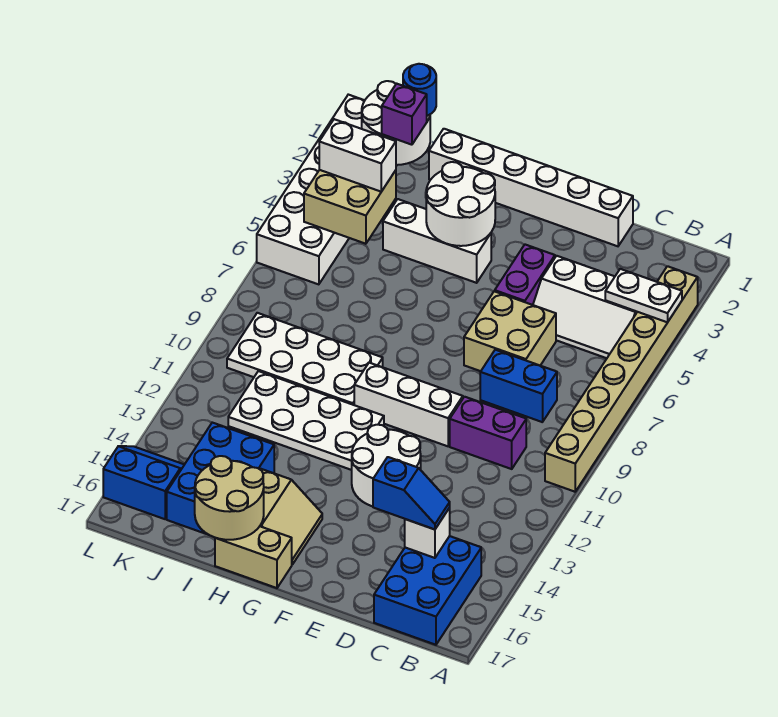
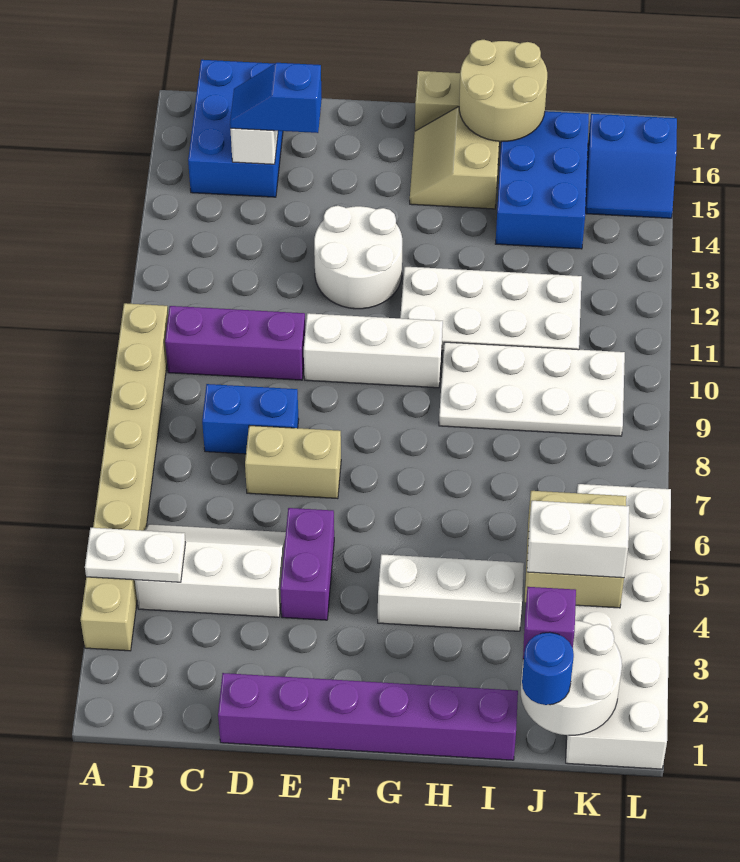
purple 1x2 brick [450,397,526,469] -> purple 1x3 brick [165,306,305,380]
white 1x6 brick [429,129,633,246] -> purple 1x6 brick [218,673,518,760]
tan 2x2 brick [464,291,556,371] -> tan 1x2 brick [245,426,341,499]
white 2x2 round brick [426,162,495,246] -> none

